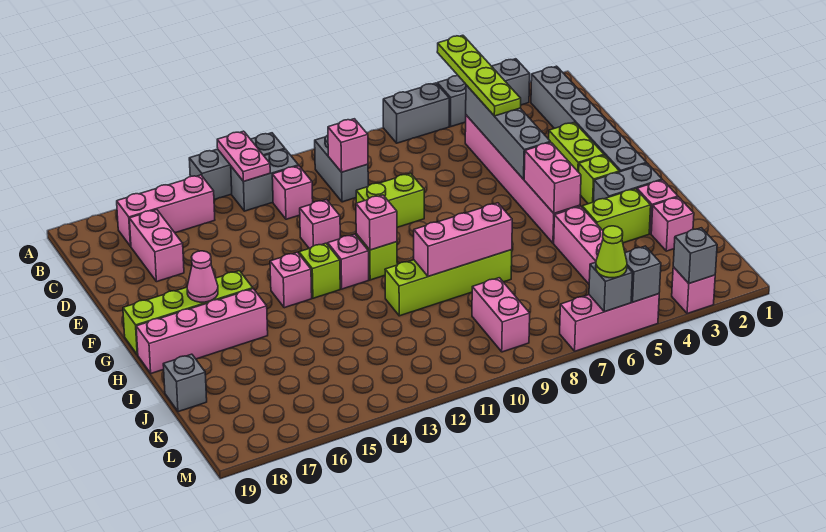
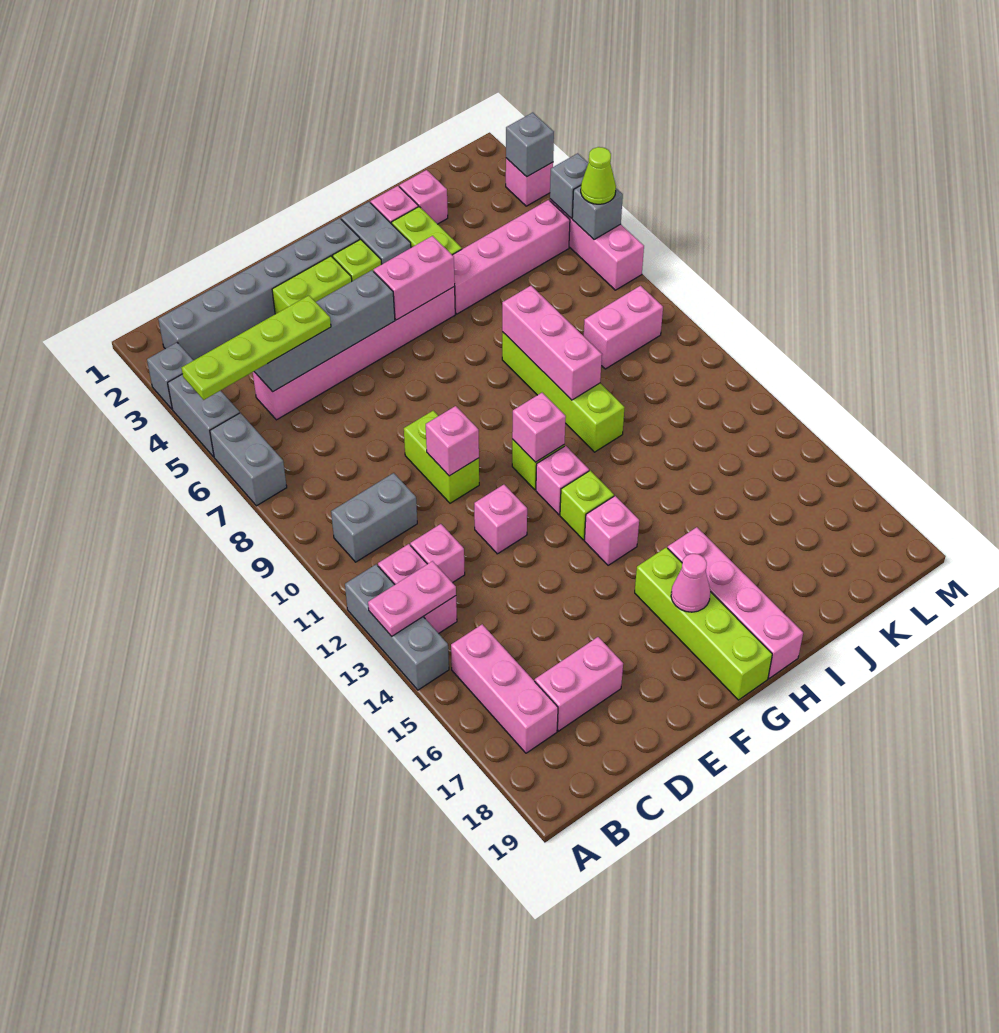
grey 1x2 brick [231,149,298,211] -> pink 1x2 brick [378,544,457,633]
pink 1x1 brick [328,119,368,172] -> pink 1x1 brick moved to [426,406,479,476]
grey 1x1 brick [163,354,207,412] -> none

